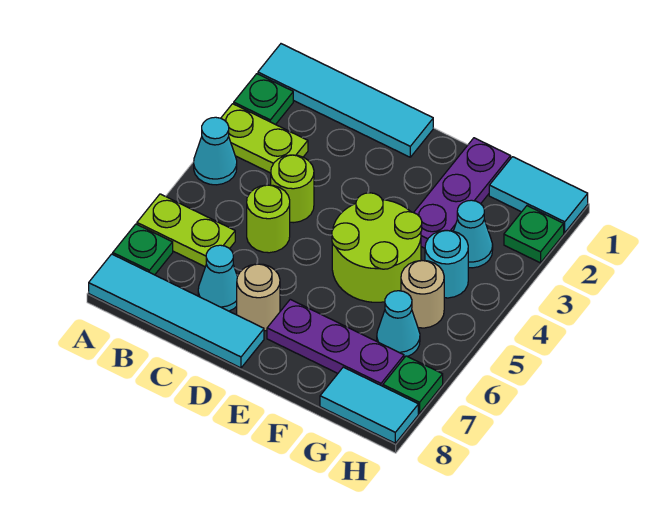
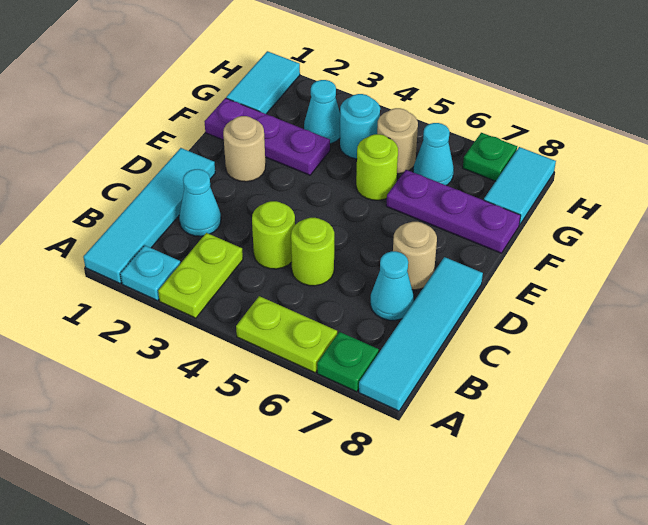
green 1x1 plate [234,74,293,125] -> cyan 1x1 plate [120,245,180,301]
cyan 1x1 cone [194,117,237,185] -> cyan 1x1 cone moved to [179,169,221,236]
lime 1x2 plate [137,194,235,267] -> lime 1x2 plate turned to [236,296,337,373]
none -> tan 1x1 round brick [223,116,266,182]
lime 2x2 round brick [332,193,422,302] -> lime 1x1 round brick [356,134,398,200]
purple 1x3 plate [267,299,404,386] -> purple 1x3 plate turned to [386,170,521,253]
green 1x1 plate [504,206,564,263] -> none

